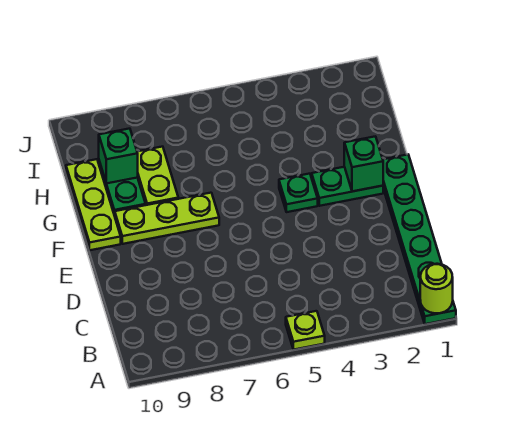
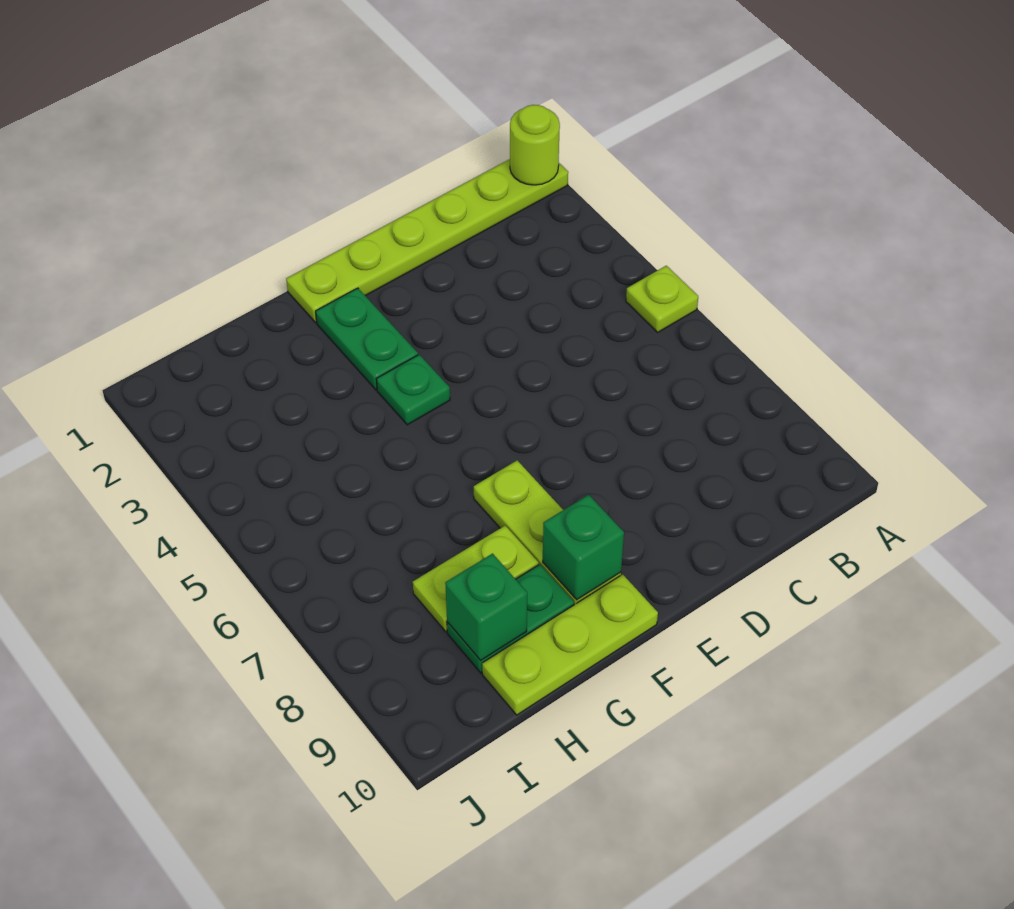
green 1x6 plate [383,155,456,324] -> lime 1x6 plate [286,159,568,322]
green 1x1 brick [344,136,383,191] -> green 1x1 brick moved to [543,495,624,600]

